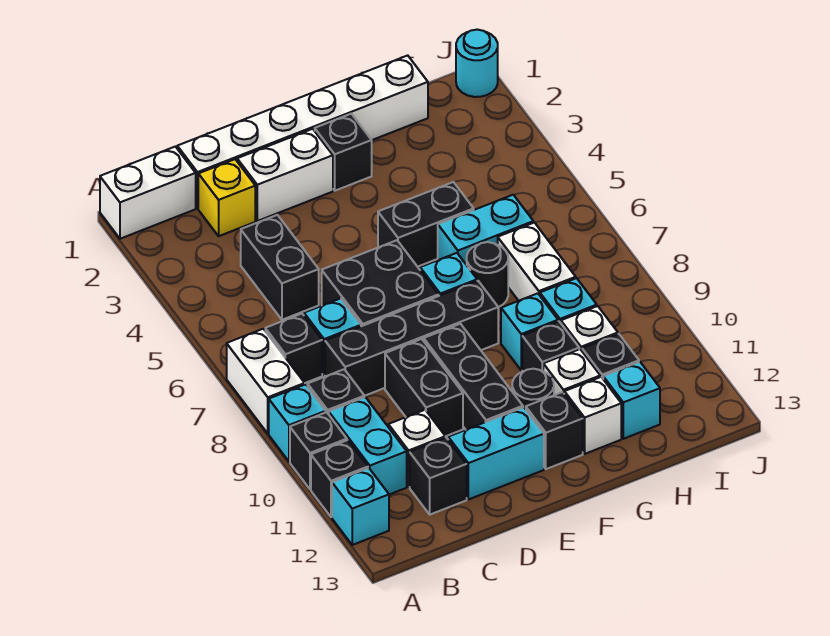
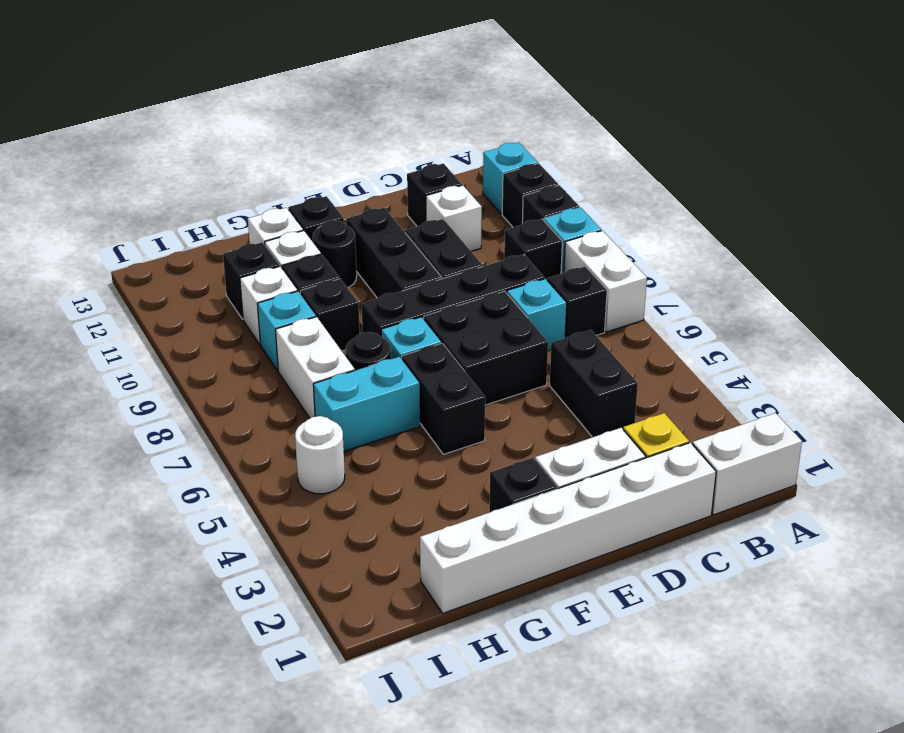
cyan 1x2 brick [329,397,407,494] -> none
cyan 1x2 brick [448,407,544,499] -> none
black 1x2 brick [378,182,474,267] -> black 1x2 brick turned to [402,343,485,454]
cyan 1x1 brick [501,293,558,370] -> black 1x1 brick [300,279,360,351]
cyan 1x1 brick [603,362,660,439] -> none
none -> white 1x1 round brick [295,416,345,494]
cyan 1x1 round brick [456,30,498,97] -> none

